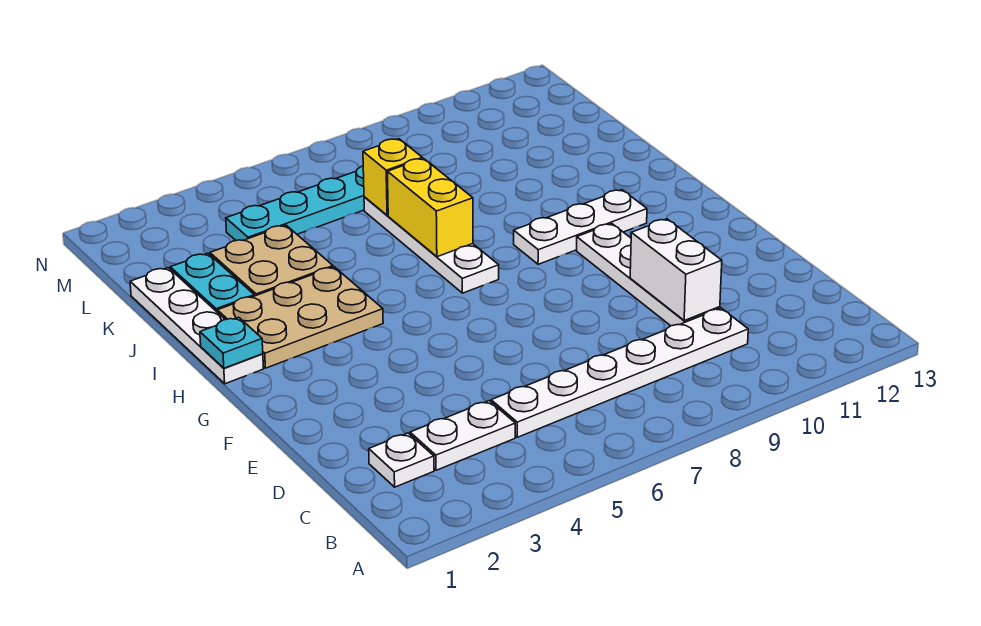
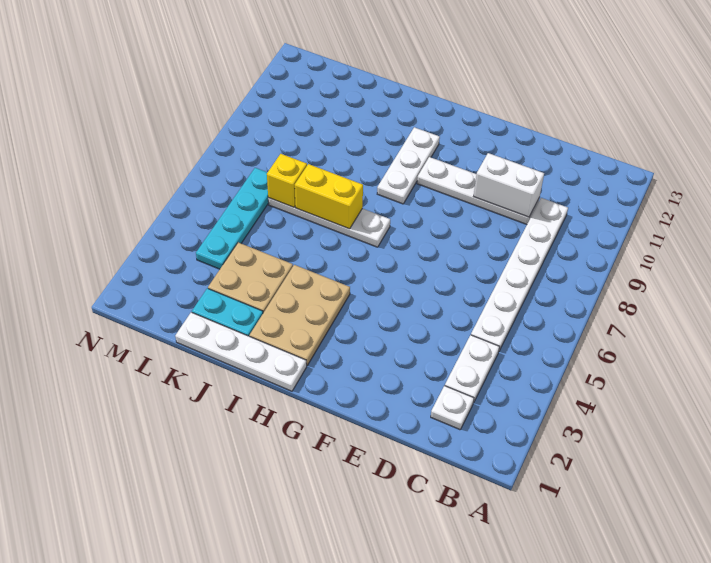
cyan 1x1 plate [200,317,263,368] -> none

